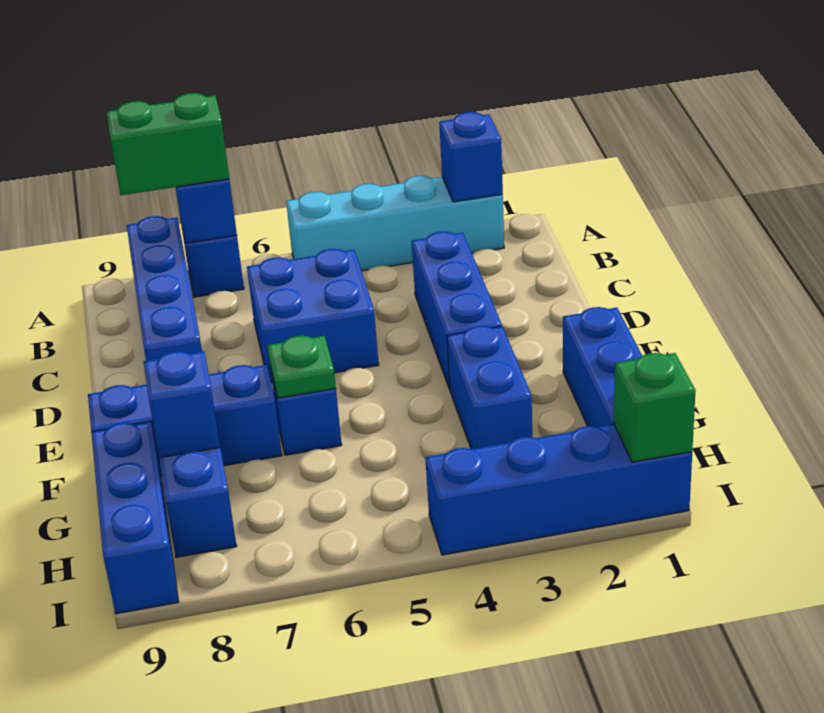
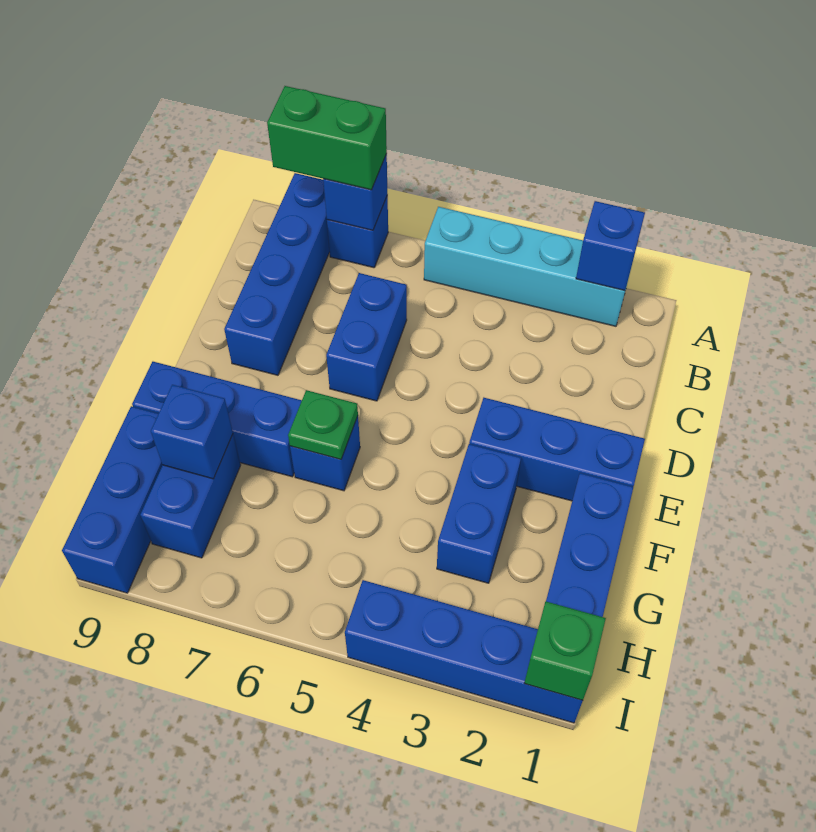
blue 1x3 brick [412,232,502,389] -> blue 1x3 brick turned to [469,398,645,501]
blue 2x2 brick [247,249,379,383] -> blue 1x2 brick [326,273,407,401]

